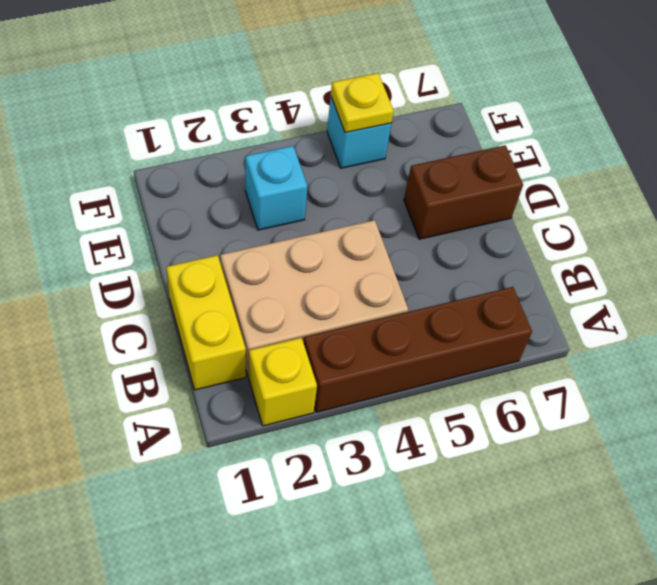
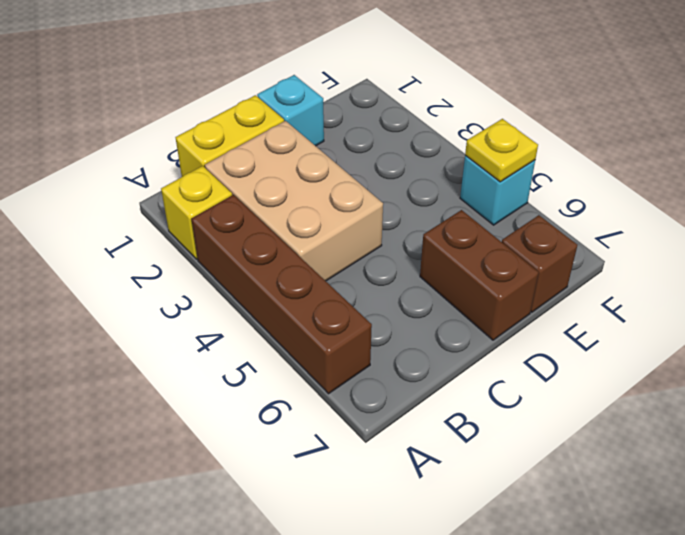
cyan 1x1 brick [245,146,307,230] -> cyan 1x1 brick moved to [257,75,324,146]
none -> brown 1x1 brick [502,215,577,312]

